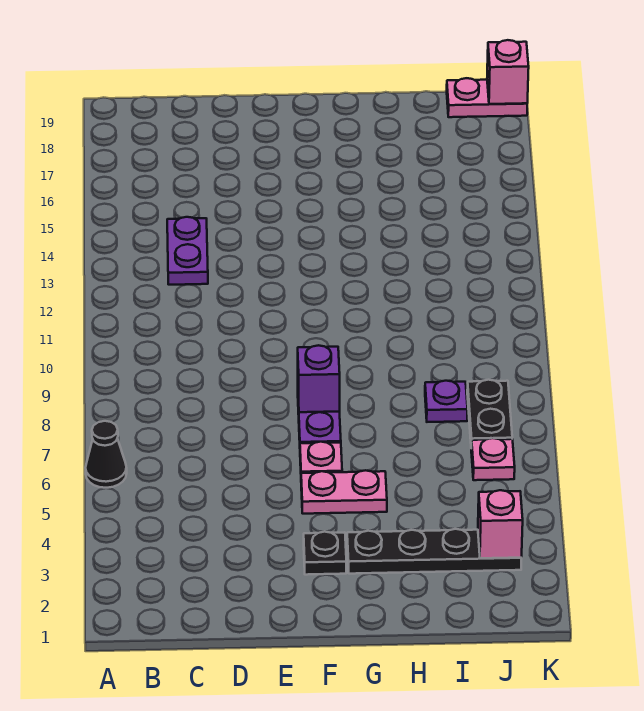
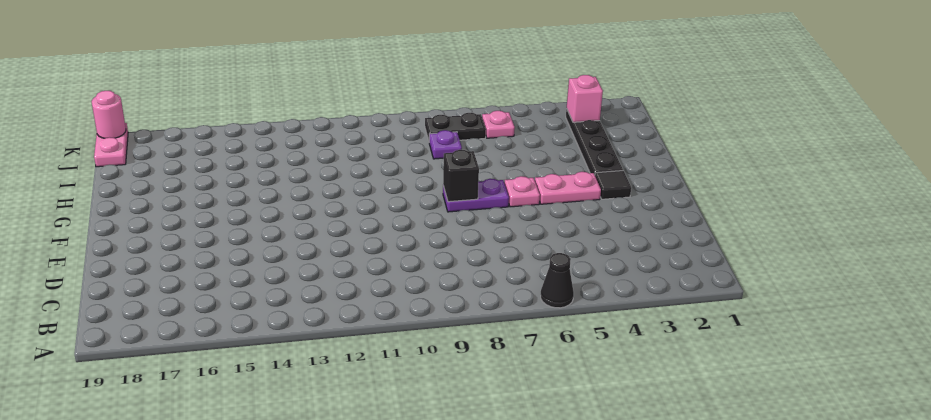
purple 1x2 plate [167,217,208,285] -> none
black 1x1 plate [304,532,346,575] -> black 1x1 tile [595,171,631,199]
pink 1x2 plate [301,470,387,514] -> pink 1x2 plate turned to [535,172,601,204]
purple 1x1 brick [298,345,340,412] -> black 1x1 brick [443,150,479,202]
pink 1x1 brick [487,40,529,104] -> pink 1x1 round brick [92,91,126,138]

